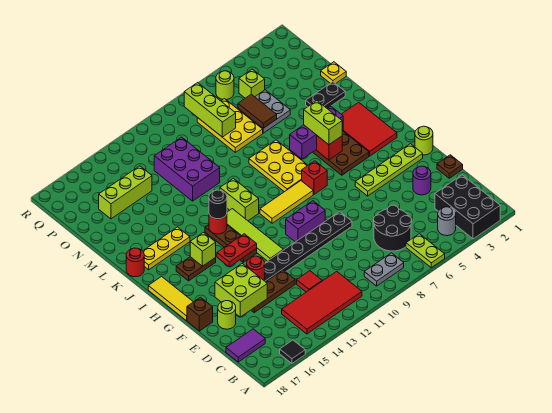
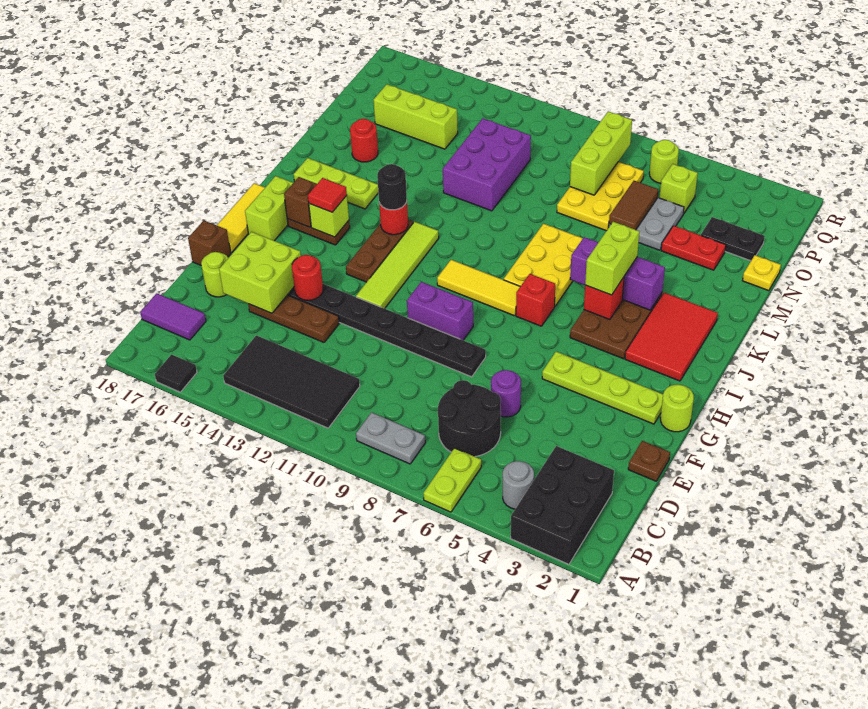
red 2x4 tile [282,271,362,334] -> black 2x4 tile [223,335,360,428]
red 1x1 tile [297,271,322,292] -> red 1x1 tile moved to [308,178,347,212]
purple 1x1 round brick [413,166,431,195] -> purple 1x1 round brick moved to [491,370,521,417]
red 1x2 plate [217,234,257,267] -> red 1x2 plate moved to [661,226,726,270]
none -> brown 1x1 brick [284,177,317,227]
lime 1x2 brick [220,178,259,221] -> lime 1x2 brick moved to [245,176,293,241]
yellow 1x3 plate [143,227,190,270] -> lime 1x3 plate [294,158,378,209]
red 1x1 round brick [126,248,144,277] -> red 1x1 round brick moved to [350,119,378,162]
black 1x2 plate [306,82,345,108] -> black 1x2 plate moved to [701,217,765,261]

